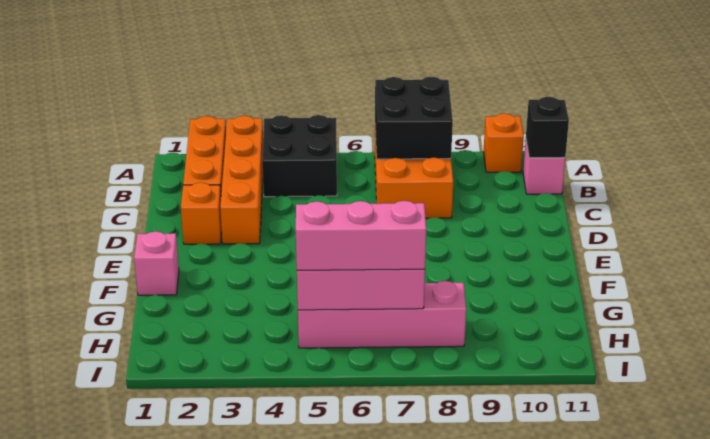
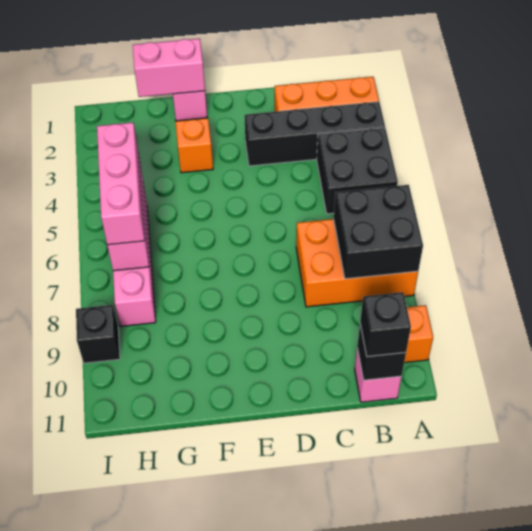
orange 1x4 brick [220,116,263,244] -> black 1x4 brick [244,102,385,166]
none -> black 1x1 brick [360,292,411,357]
orange 1x1 brick [181,183,222,244] -> orange 1x1 brick moved to [175,118,213,173]
none -> pink 1x2 brick [133,39,205,97]
none -> black 1x1 brick [76,305,120,363]

